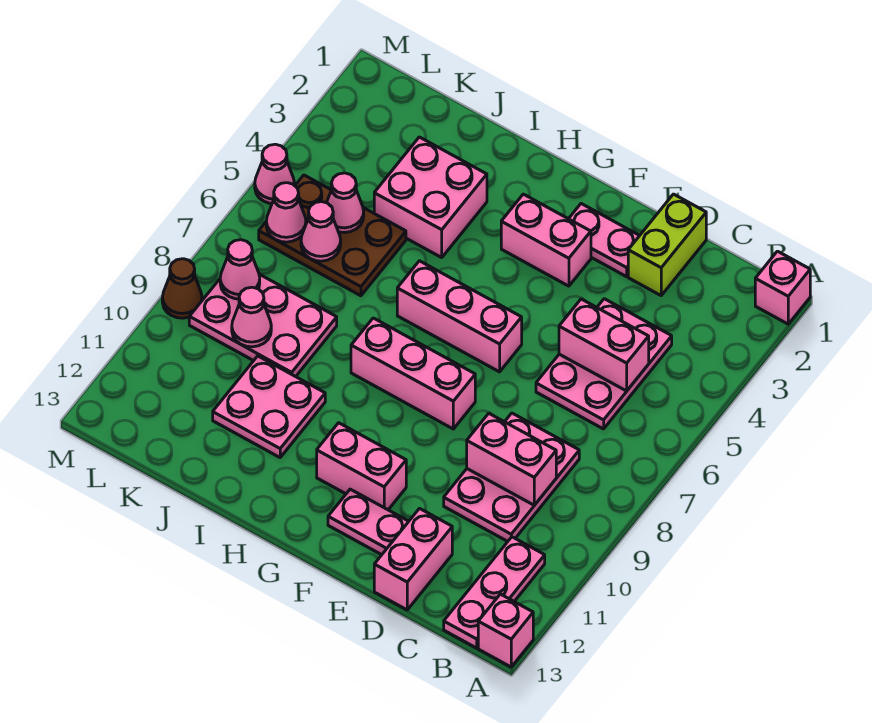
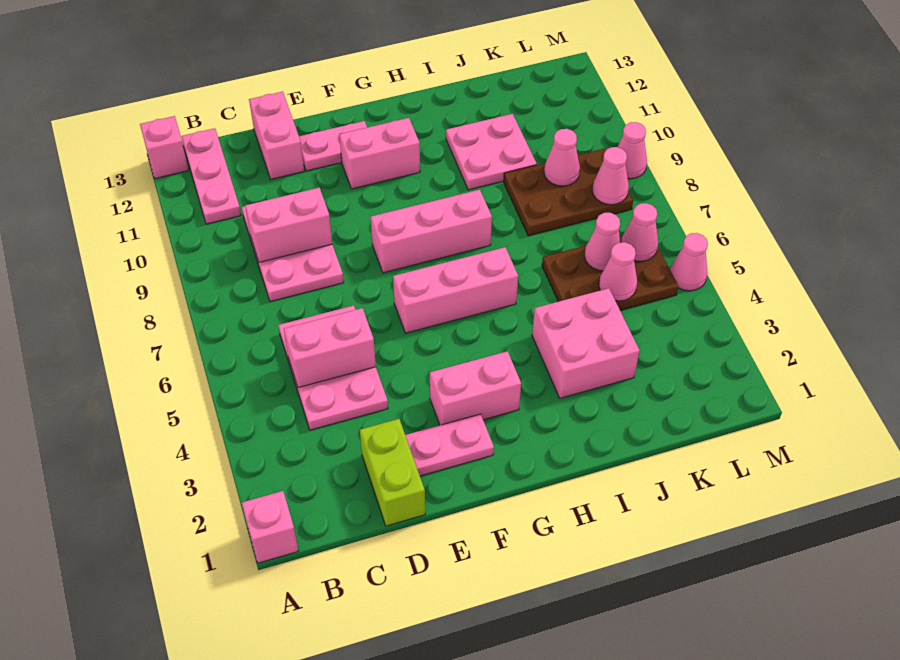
pink 2x3 plate [189,274,337,377] -> brown 2x3 plate [504,148,633,236]
brown 1x1 cone [162,259,202,318] -> pink 1x1 cone [618,122,647,179]

